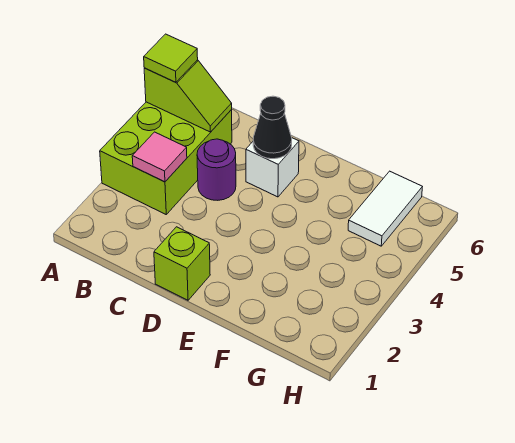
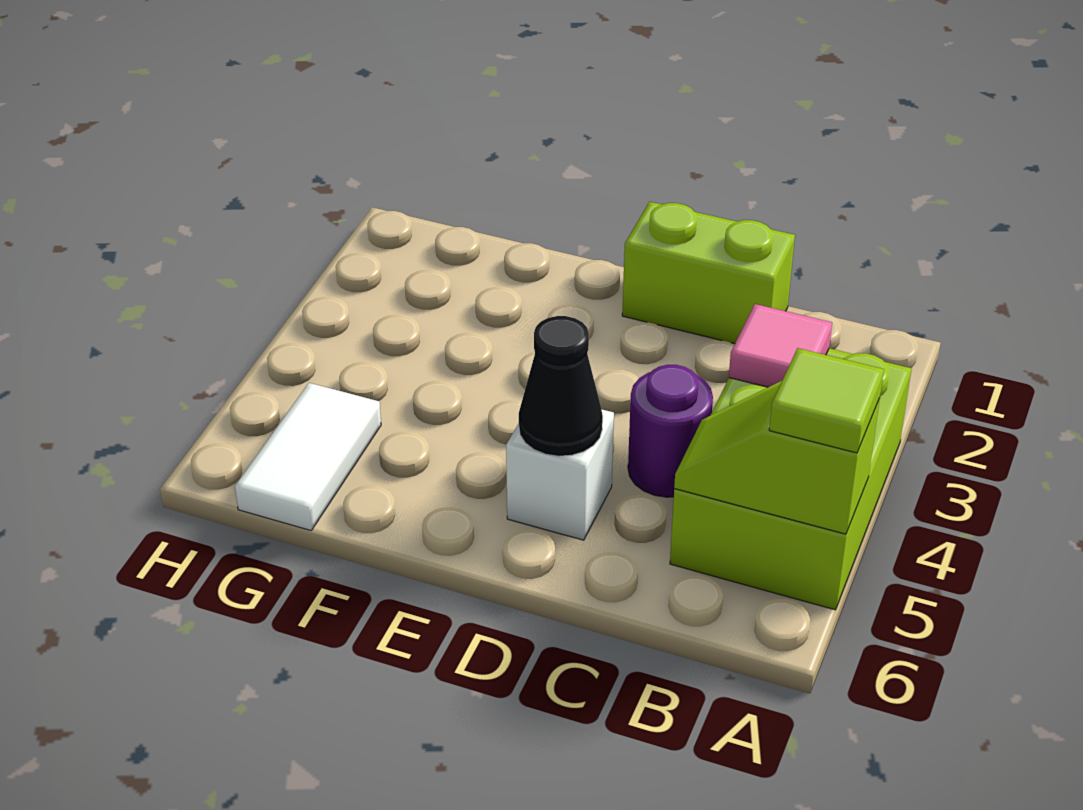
lime 1x1 brick [154,227,210,300] -> lime 1x2 brick [622,202,795,344]

